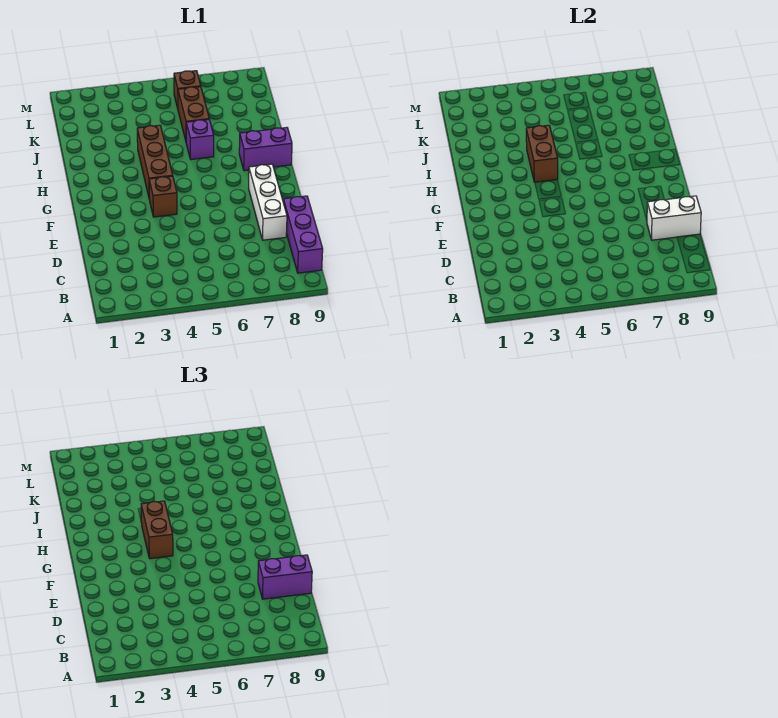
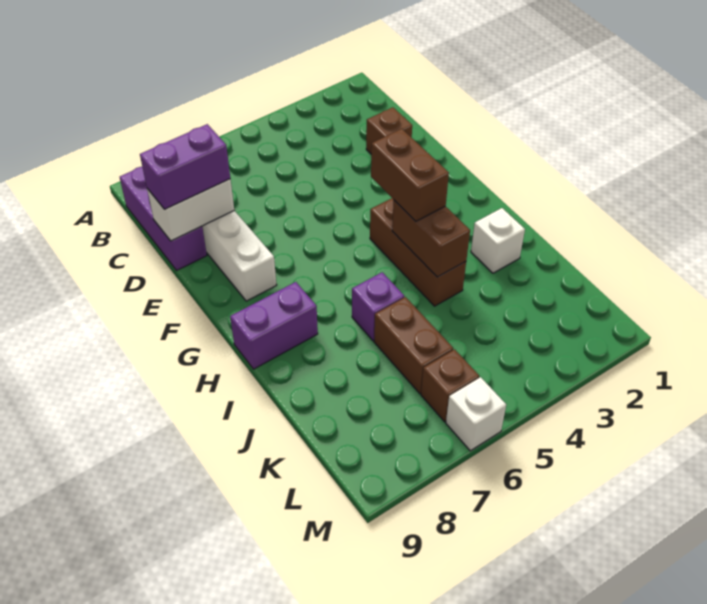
brown 1x1 brick [149,176,177,217] -> brown 1x1 brick moved to [366,107,412,154]
none -> white 1x1 brick [471,208,525,273]
none -> white 1x1 brick [446,377,506,451]

